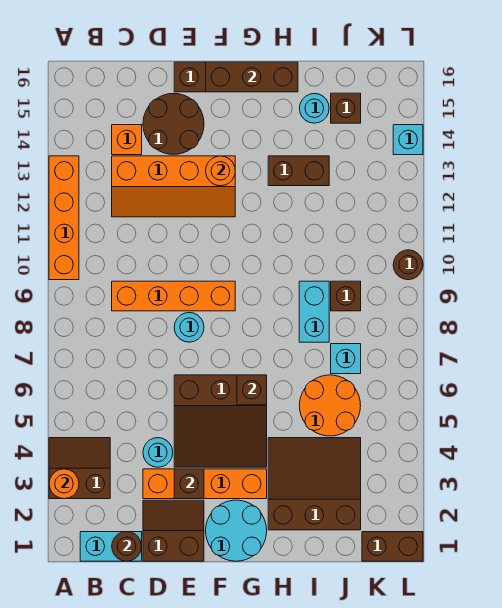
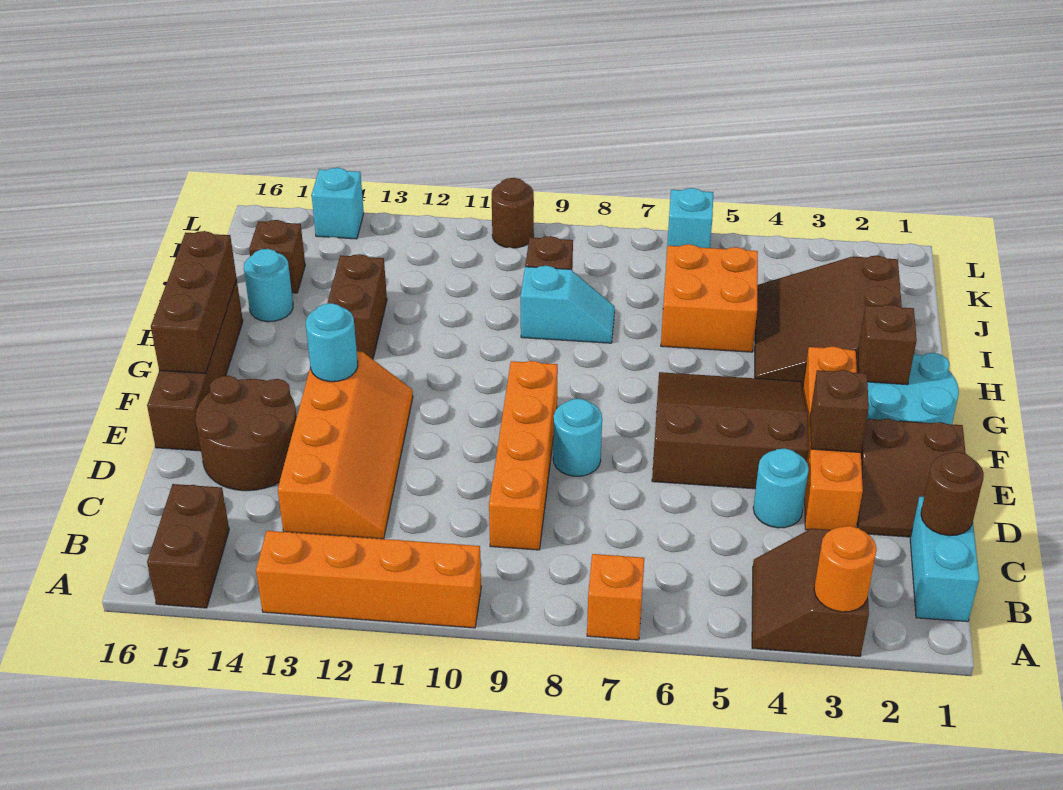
orange 1x1 brick [112,125,142,155] -> orange 1x1 brick moved to [587,554,644,640]
brown 2x2 slope [143,500,204,561] -> brown 2x2 slope turned to [857,419,966,537]
brown 3x3 slope [174,375,267,467] -> brown 3x3 slope turned to [652,372,808,489]
orange 1x1 round brick [206,156,235,186] -> cyan 1x1 round brick [306,303,358,382]
brown 1x1 brick [237,375,267,405] -> brown 1x1 brick moved to [858,305,917,385]
orange 2x2 round brick [299,375,361,436] -> orange 2x2 brick [661,244,758,352]
cyan 1x2 brick [299,281,329,342] -> cyan 1x2 slope [521,266,615,343]
cyan 1x1 brick [331,344,361,374] -> cyan 1x1 brick moved to [667,188,713,248]
brown 1x2 brick [362,532,423,561] -> brown 1x2 brick moved to [147,484,229,608]

